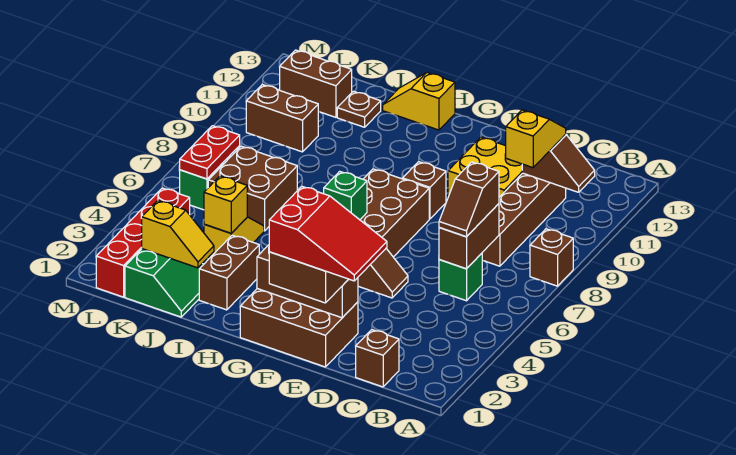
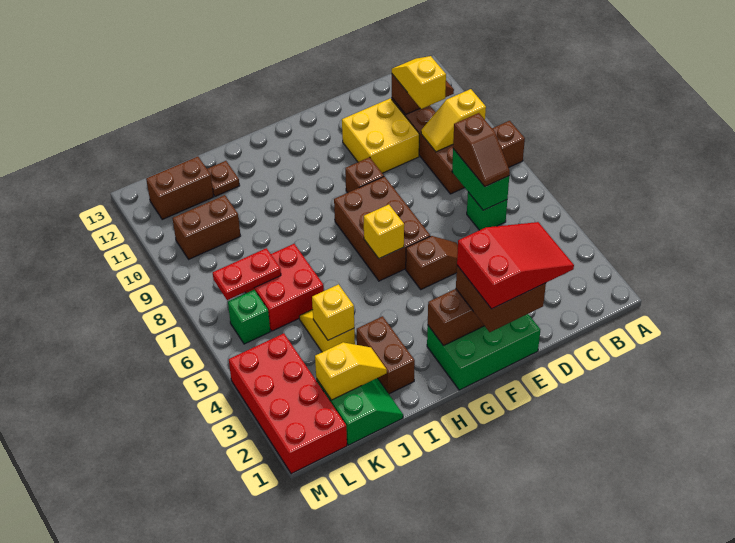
brown 1x1 brick [356,330,399,387] -> none
brown 1x2 brick [439,204,499,269] -> green 1x2 brick [452,149,509,210]
brown 2x3 brick [240,289,358,367] -> green 2x3 brick [427,314,540,390]
green 1x1 brick [324,171,367,220] -> yellow 1x1 brick [364,205,404,258]
yellow 1x2 slope [383,73,455,130] -> yellow 1x2 slope moved to [421,89,486,152]
brown 2x2 brick [208,146,297,231] -> red 2x2 brick [245,244,324,331]
red 1x4 brick [96,188,190,297] -> red 2x4 brick [229,333,347,474]
red 1x2 plate [180,126,240,179] -> red 1x2 plate turned to [213,248,281,300]

